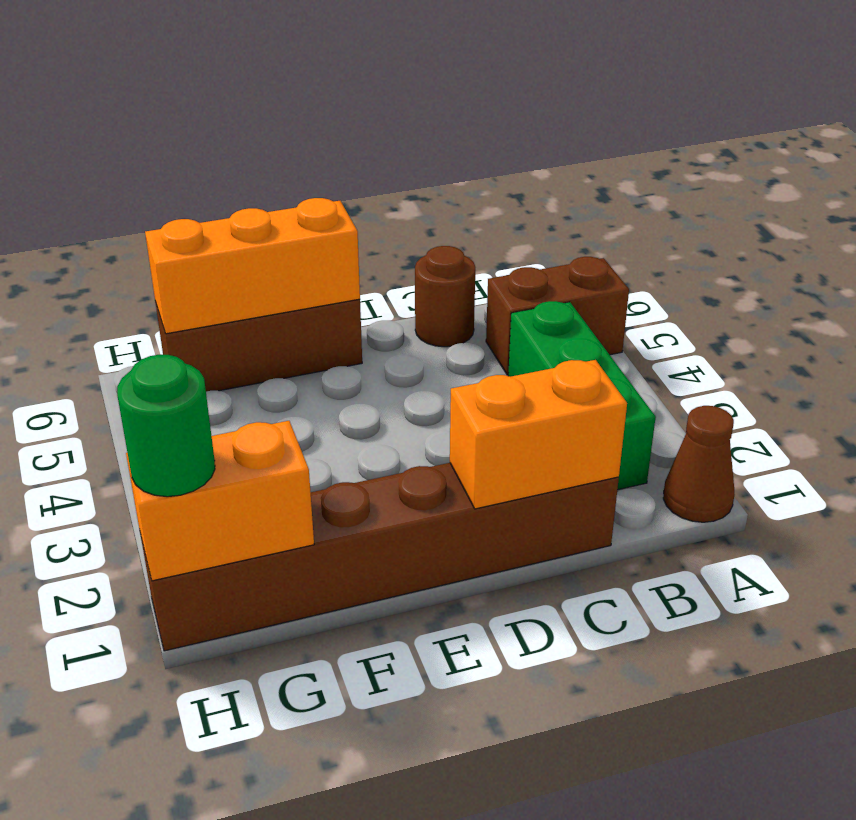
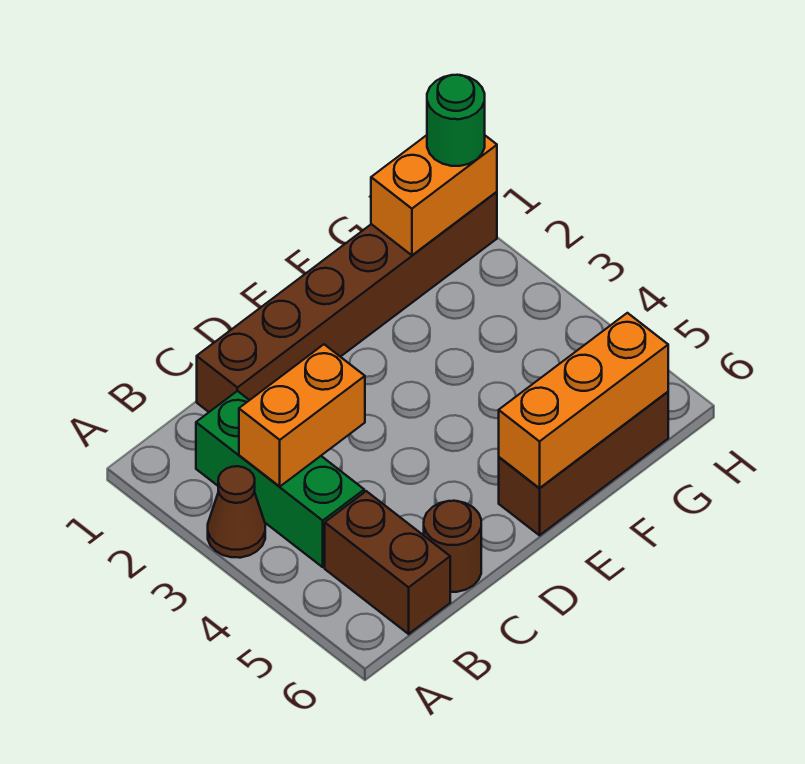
brown 1x1 cone [663,406,735,522] -> brown 1x1 cone moved to [208,466,265,558]
brown 1x2 brick [486,257,629,375] -> brown 1x2 brick turned to [325,491,450,634]
orange 1x2 brick [450,360,627,509] -> orange 1x2 brick moved to [239,344,365,486]

